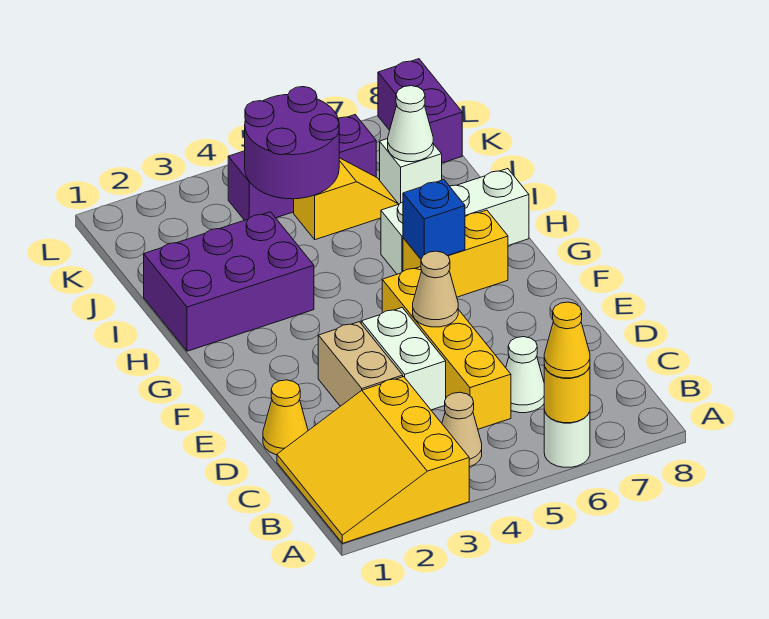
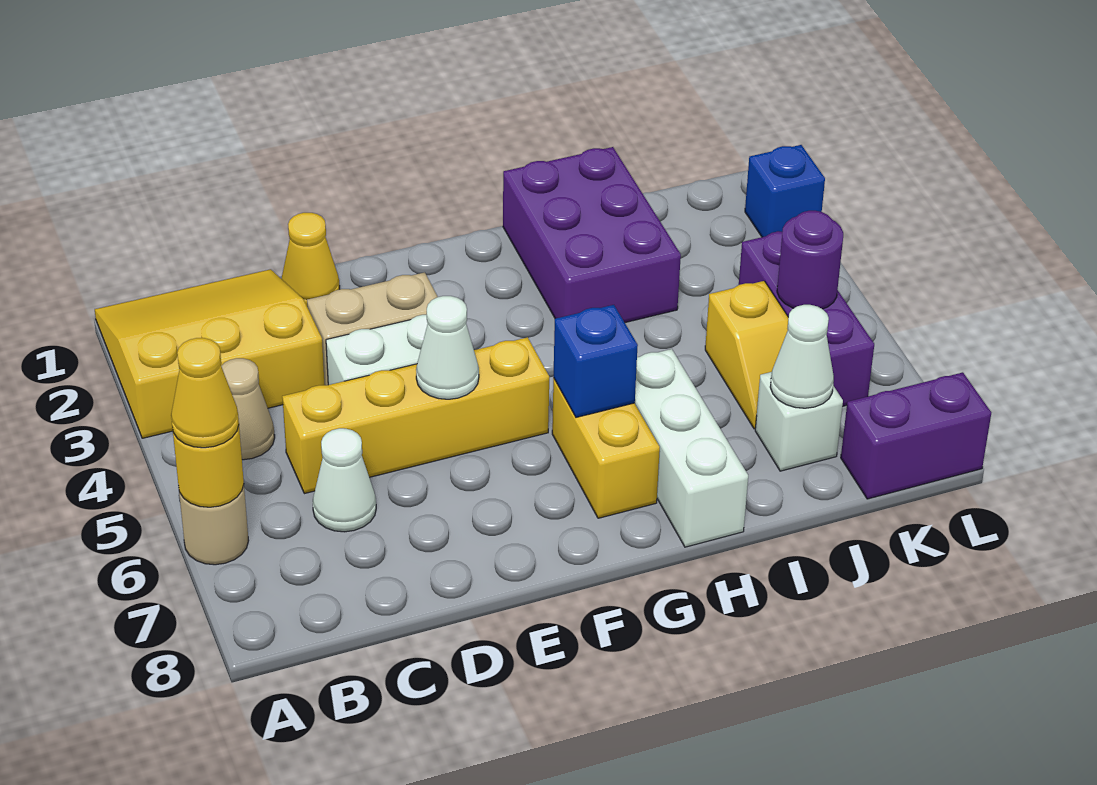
white 1x1 round brick [544,410,590,467] -> tan 1x1 round brick [179,485,249,565]
tan 1x1 cone [413,251,458,327] -> white 1x1 cone [416,296,479,399]
purple 2x2 round brick [245,87,339,199] -> purple 1x1 round brick [777,211,843,309]
none -> blue 1x1 brick [745,145,825,237]

